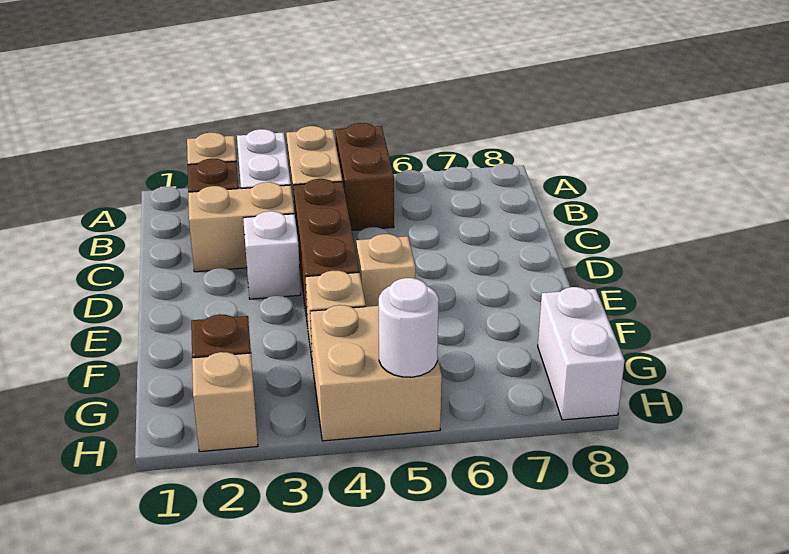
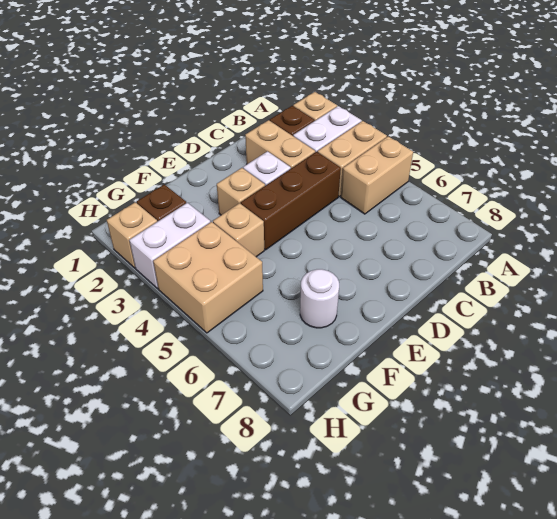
brown 1x2 brick [335,123,394,231] -> tan 1x2 brick [341,136,413,214]
tan 1x1 brick [356,234,416,307] -> tan 1x1 brick moved to [217,168,265,215]
white 1x2 brick [538,287,625,420] -> white 1x2 brick moved to [129,203,210,289]
white 1x1 round brick [379,278,439,377] -> white 1x1 round brick moved to [300,269,339,328]

